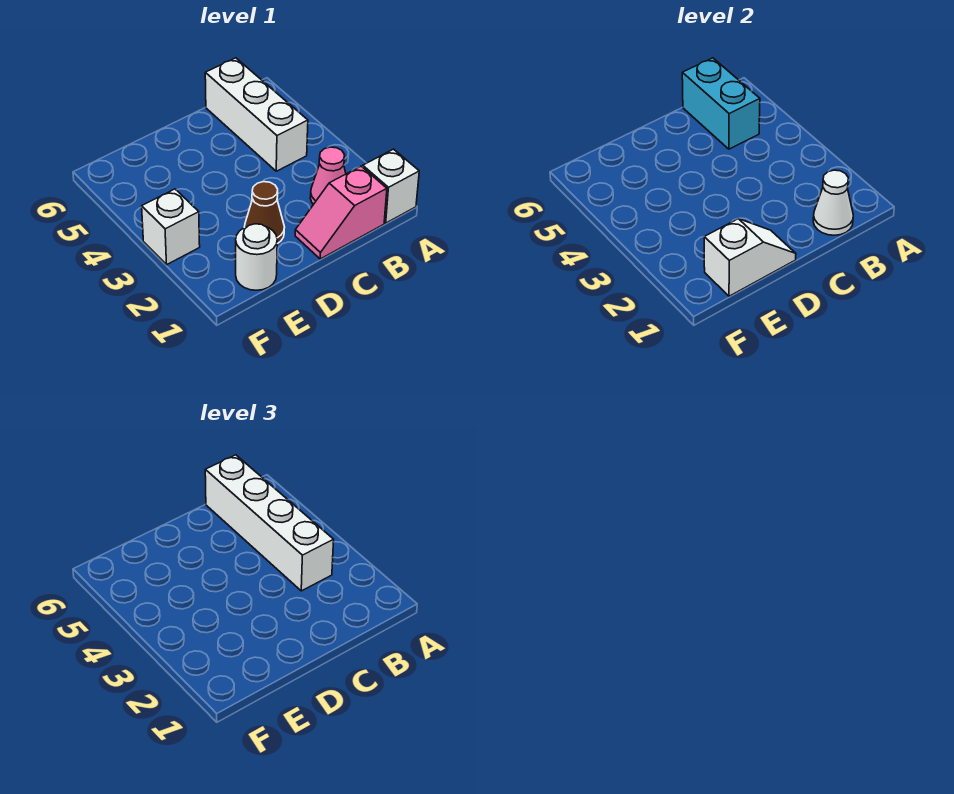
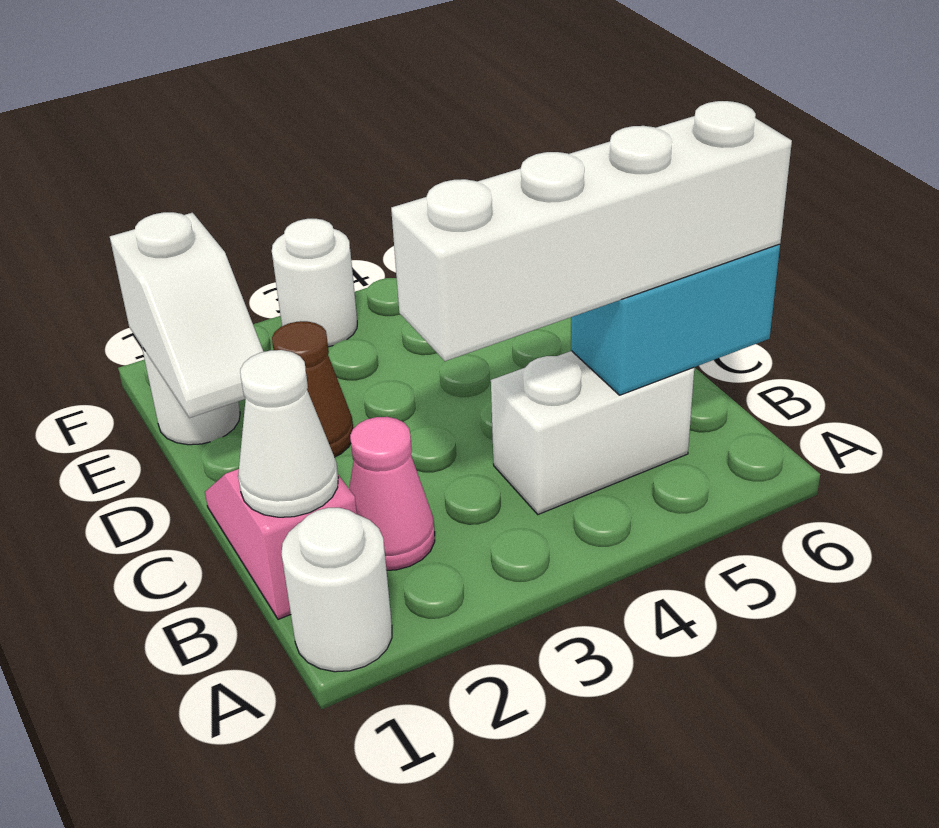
white 1x1 brick [363,149,419,223] -> white 1x1 round brick [281,508,392,672]
white 1x3 brick [205,58,308,171] -> white 1x2 brick [491,351,694,514]
white 1x1 brick [142,189,200,265] -> white 1x1 round brick [272,219,357,347]

